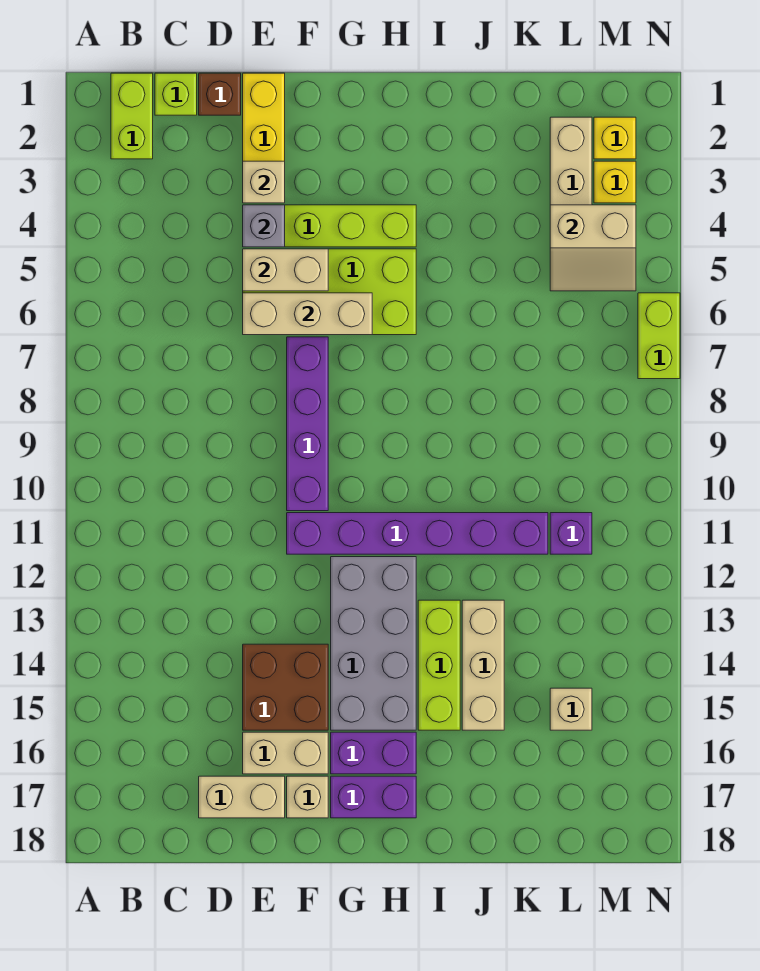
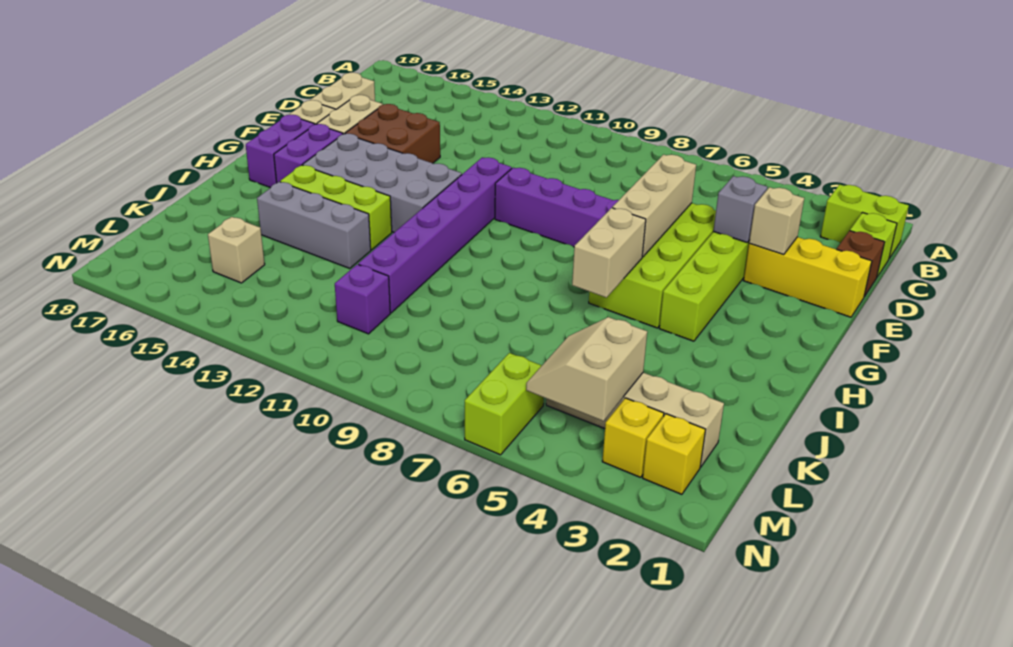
tan 1x2 brick [243,249,328,291] -> tan 1x2 brick moved to [572,208,646,298]
tan 1x3 brick [462,600,504,730] -> grey 1x3 brick [257,182,371,269]
lime 1x2 brick [638,293,680,379] -> lime 1x2 brick turned to [465,353,544,455]

